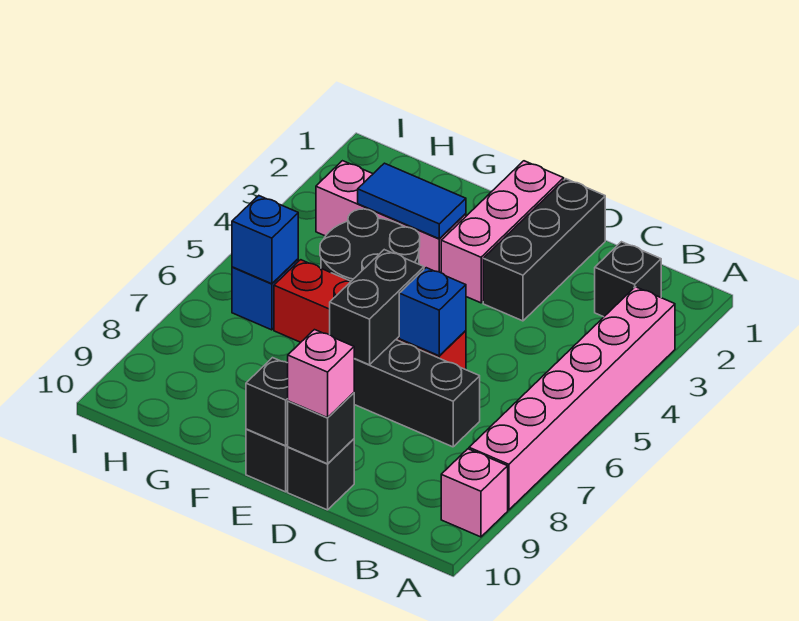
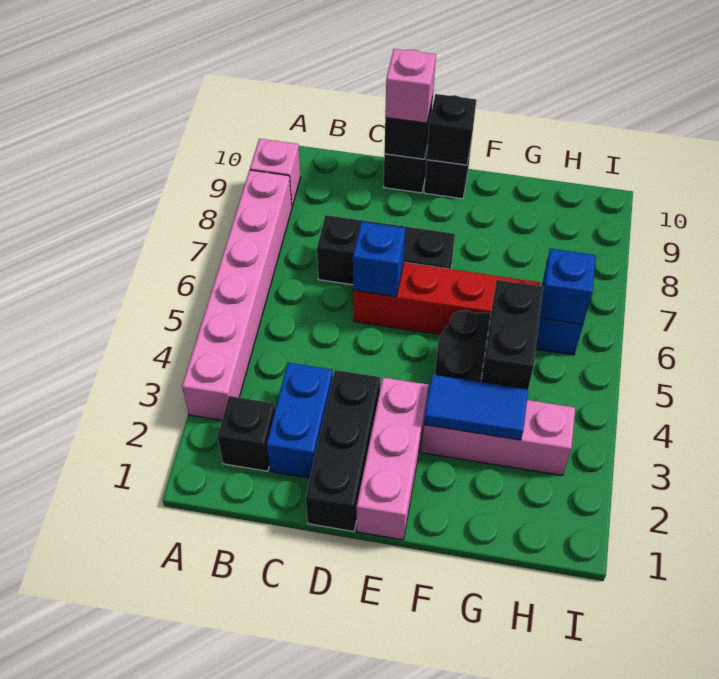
none -> blue 1x2 brick [267,363,333,478]
black 1x2 brick [330,250,424,365] -> black 1x2 brick moved to [481,280,543,389]

